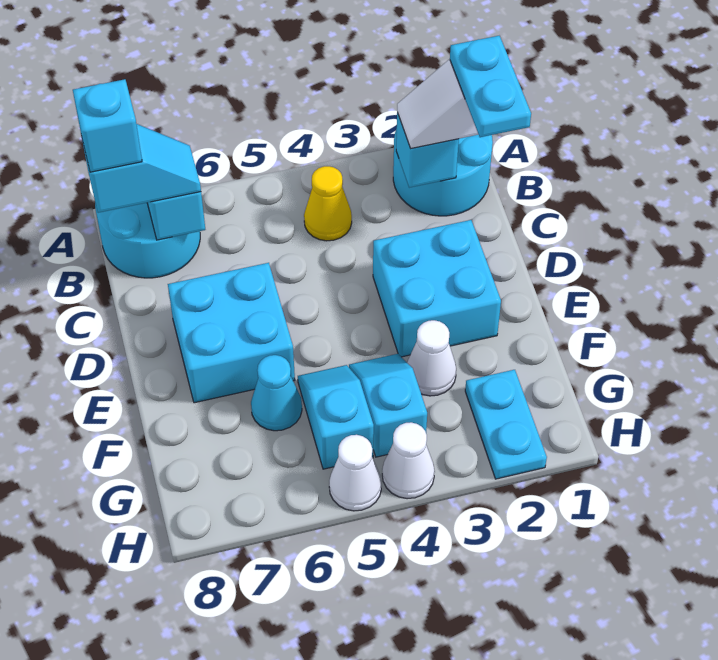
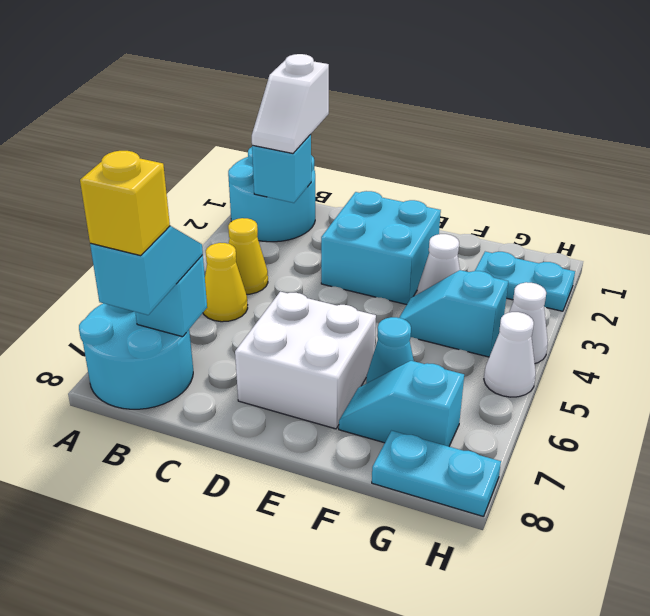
cyan 1x2 plate [450,36,531,137] -> cyan 1x2 plate moved to [372,431,501,517]
none -> yellow 1x1 cone [203,243,248,322]
cyan 1x1 brick [73,79,142,172] -> yellow 1x1 brick [80,151,170,256]
cyan 2x2 brick [168,263,295,403] -> white 2x2 brick [235,291,376,429]
cyan 1x2 slope [298,365,374,469] -> cyan 1x2 slope moved to [339,361,464,446]

